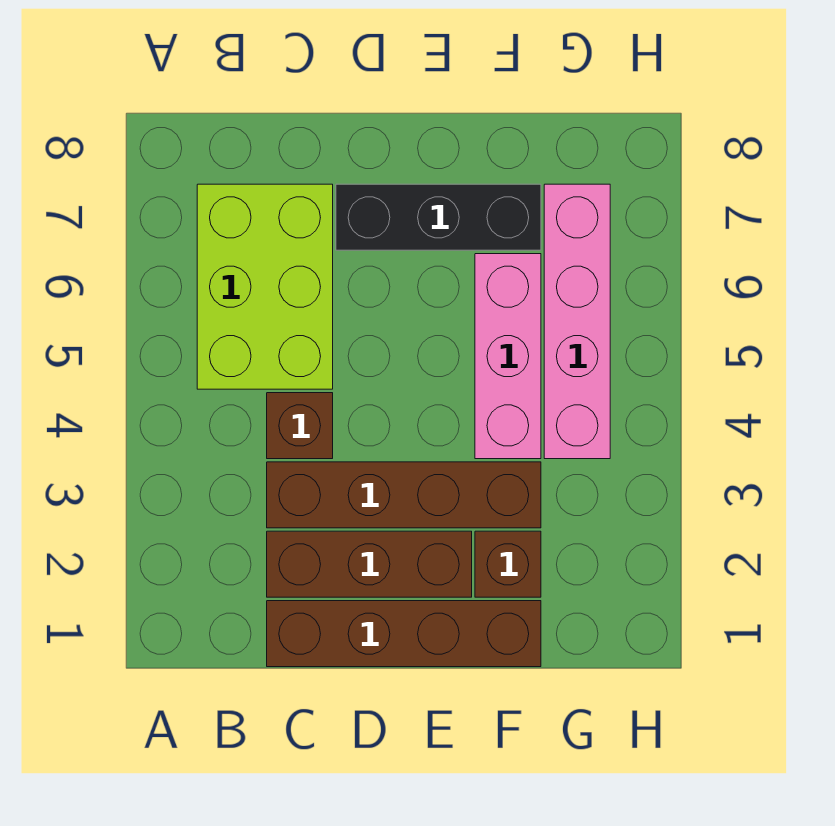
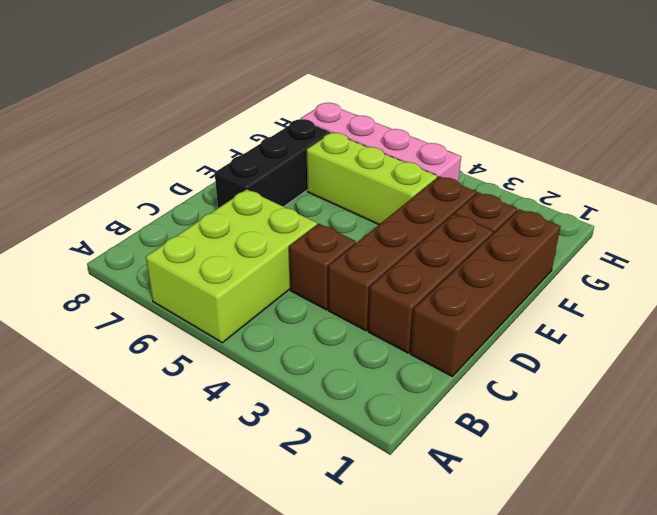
lime 2x3 brick [197,184,333,389] -> lime 2x3 brick turned to [146,189,317,343]
pink 1x3 brick [475,254,541,459] -> lime 1x3 brick [307,133,437,224]

